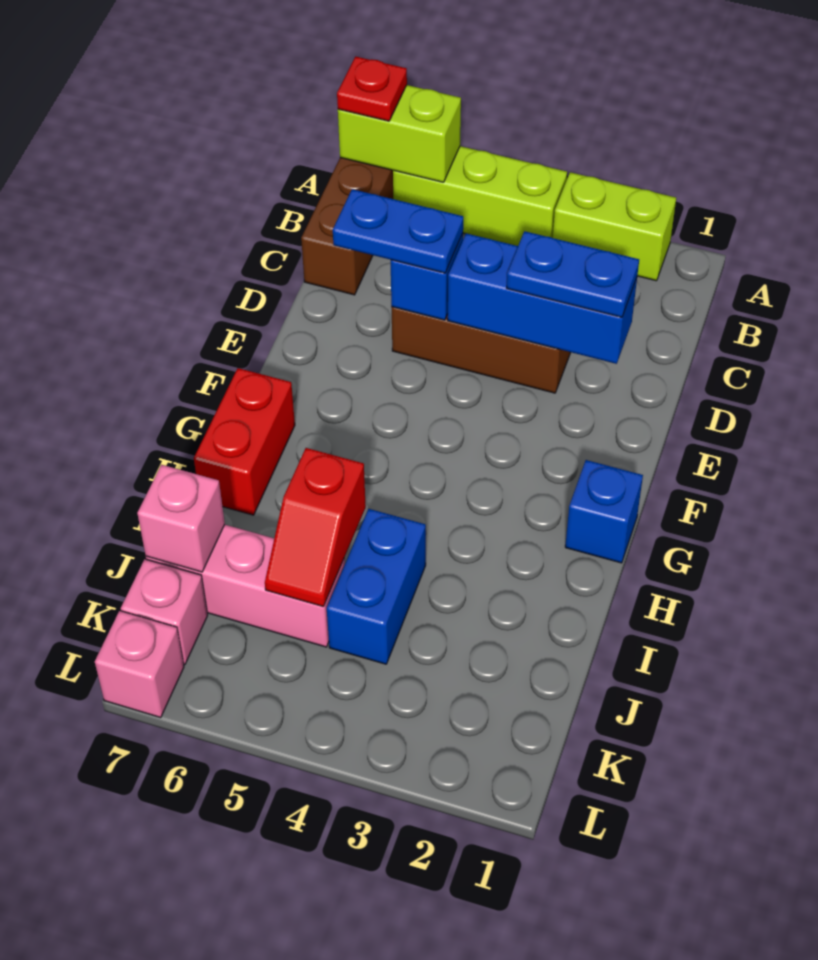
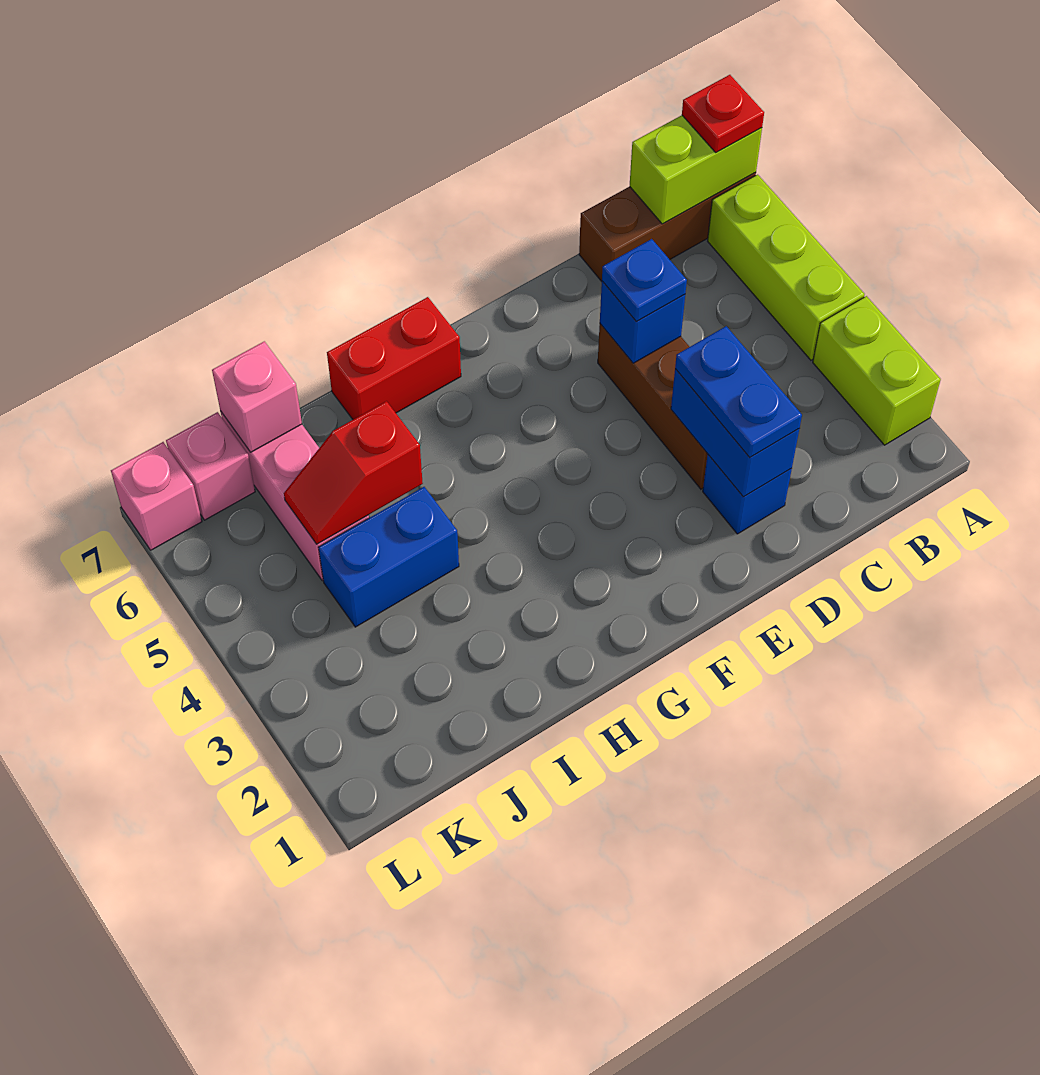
lime 1x2 brick [338,85,461,182] -> lime 1x2 brick turned to [630,115,762,224]
blue 1x3 brick [448,233,637,364] -> blue 1x2 brick [671,369,799,497]
blue 1x2 plate [333,189,463,273] -> blue 1x1 plate [602,239,687,322]
blue 1x1 brick [565,460,643,563] -> blue 1x1 brick moved to [703,455,792,534]

